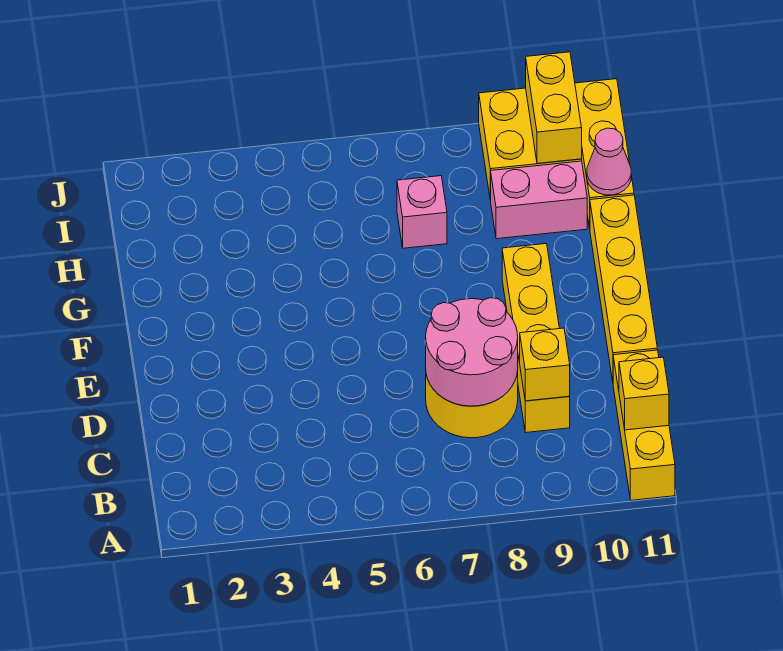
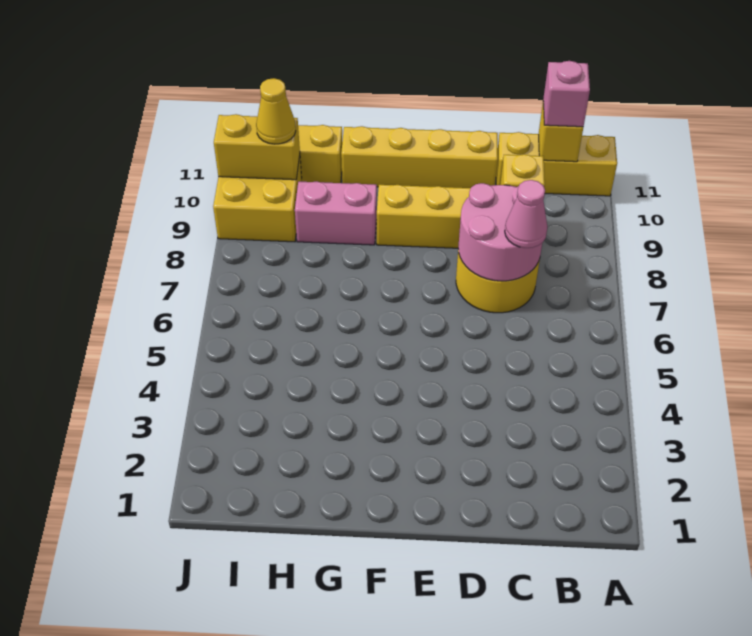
pink 1x1 brick [397,176,447,248] -> pink 1x1 brick moved to [543,61,590,127]
pink 1x2 brick [491,161,587,239] -> pink 1x2 brick turned to [295,181,377,245]
pink 1x1 cone [587,128,631,195] -> pink 1x1 cone moved to [505,180,548,248]
none -> yellow 1x1 cone [256,78,296,144]

